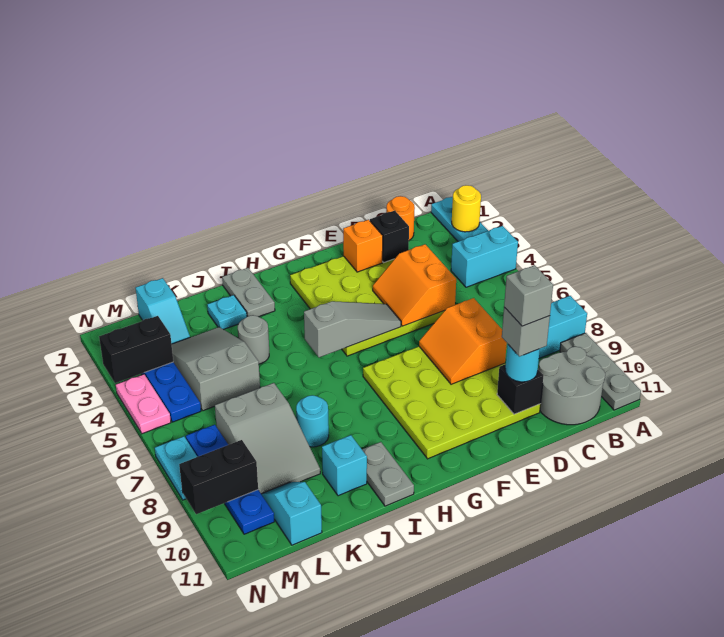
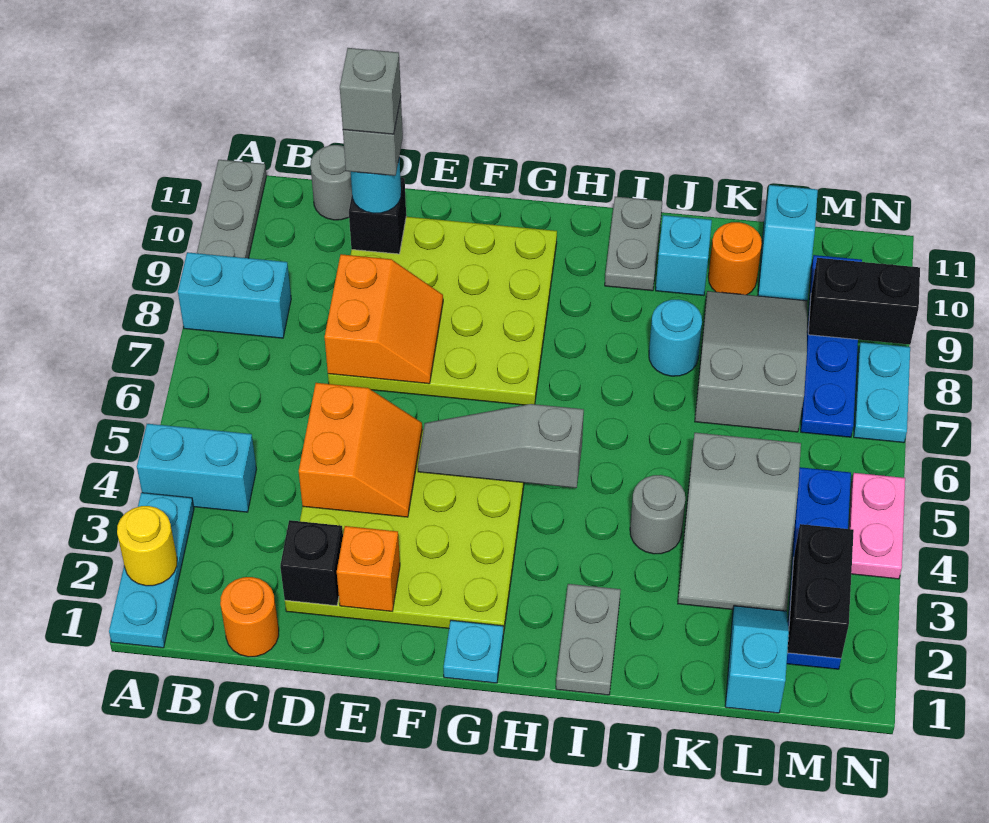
grey 2x2 round brick [538,347,605,425] -> grey 1x1 round brick [311,145,352,220]
cyan 1x1 plate [207,295,247,330] -> cyan 1x1 plate moved to [444,620,503,683]
none -> orange 1x1 round brick [708,222,762,295]
black 1x2 brick [99,316,173,383] -> black 1x2 brick turned to [787,524,854,658]

